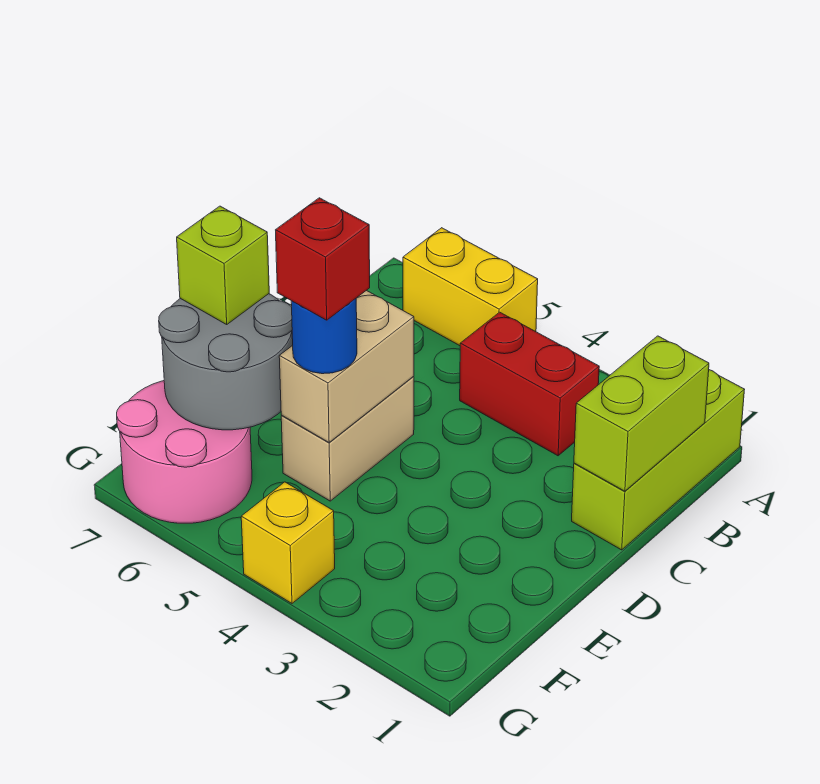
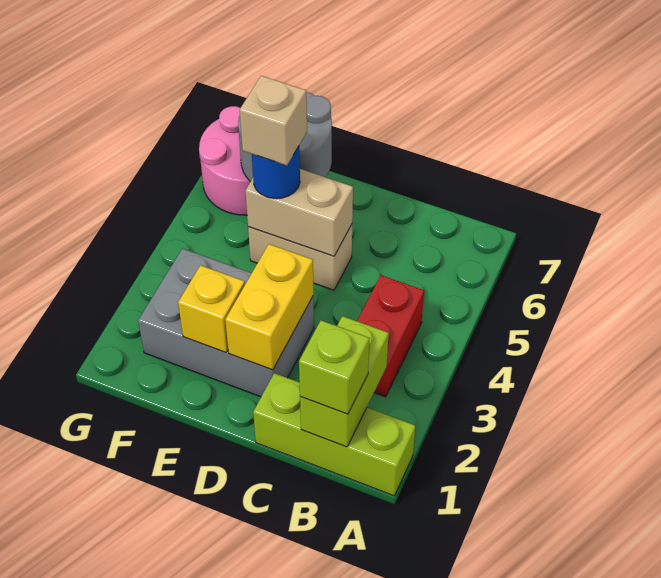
yellow 1x2 brick [403,228,538,346] -> yellow 1x2 brick moved to [225,244,314,370]
lime 1x2 brick [574,336,709,491] -> lime 1x2 brick turned to [300,316,389,447]
none -> grey 2x3 brick [138,249,314,397]
red 1x1 brick [276,198,370,320] -> tan 1x1 brick [240,76,307,166]
lime 1x1 brick [177,206,269,324] -> lime 1x1 brick moved to [299,321,370,414]
yellow 1x1 brick [241,482,335,603] -> yellow 1x1 brick moved to [178,265,245,352]

